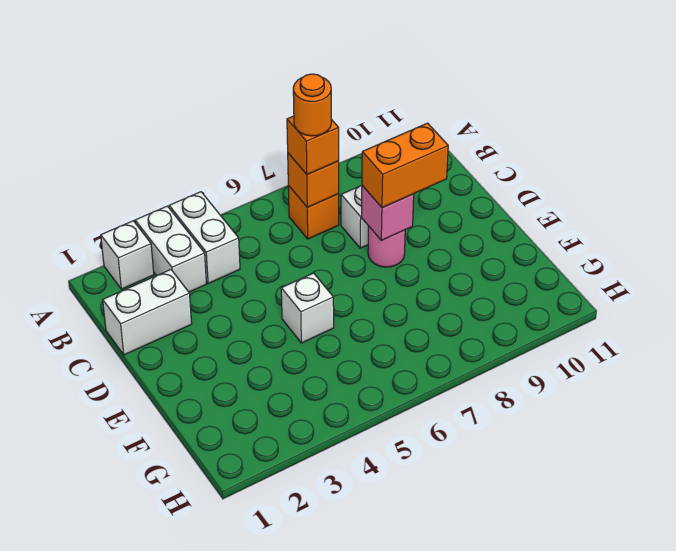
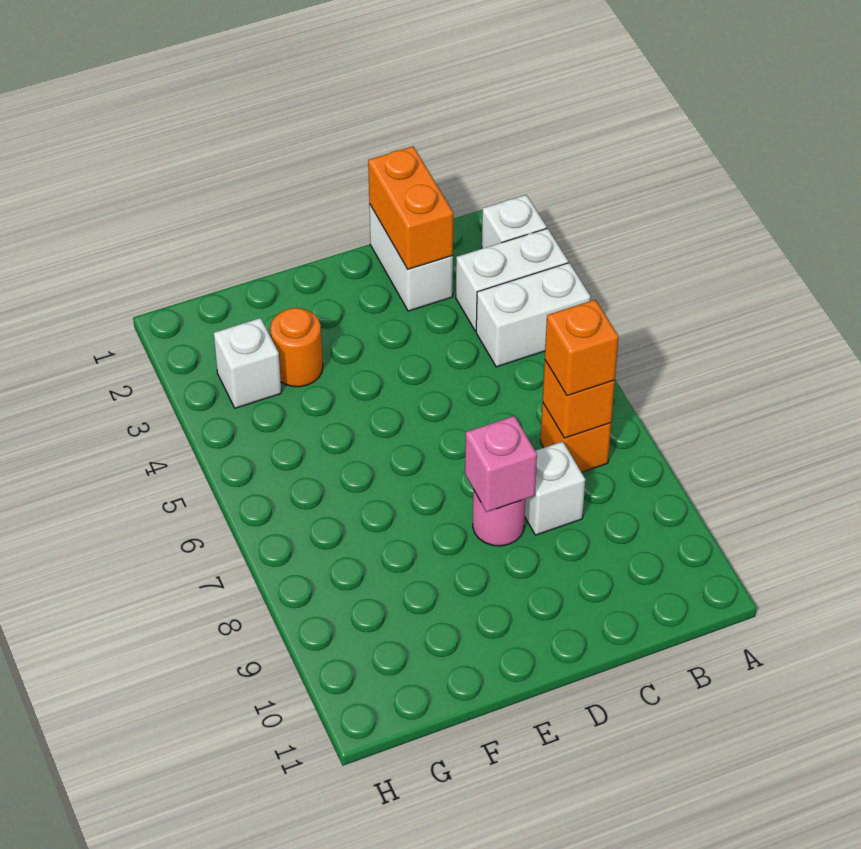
orange 1x1 round brick [293,74,331,136] -> orange 1x1 round brick moved to [270,308,323,387]
orange 1x2 brick [362,123,448,208] -> orange 1x2 brick moved to [368,146,453,269]
white 1x1 brick [281,273,334,343] -> white 1x1 brick moved to [214,318,281,408]

